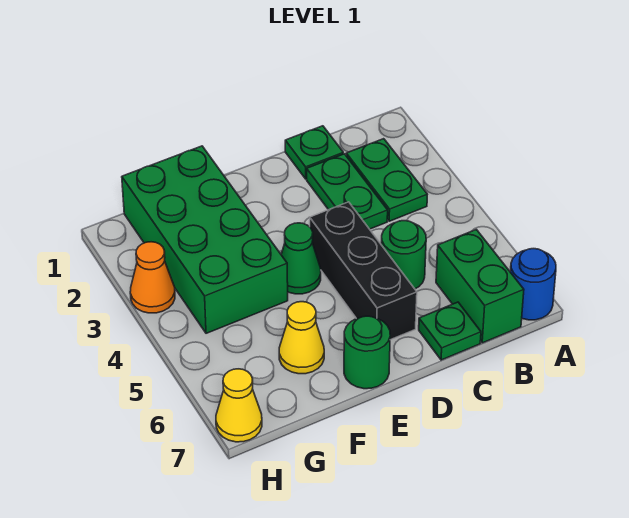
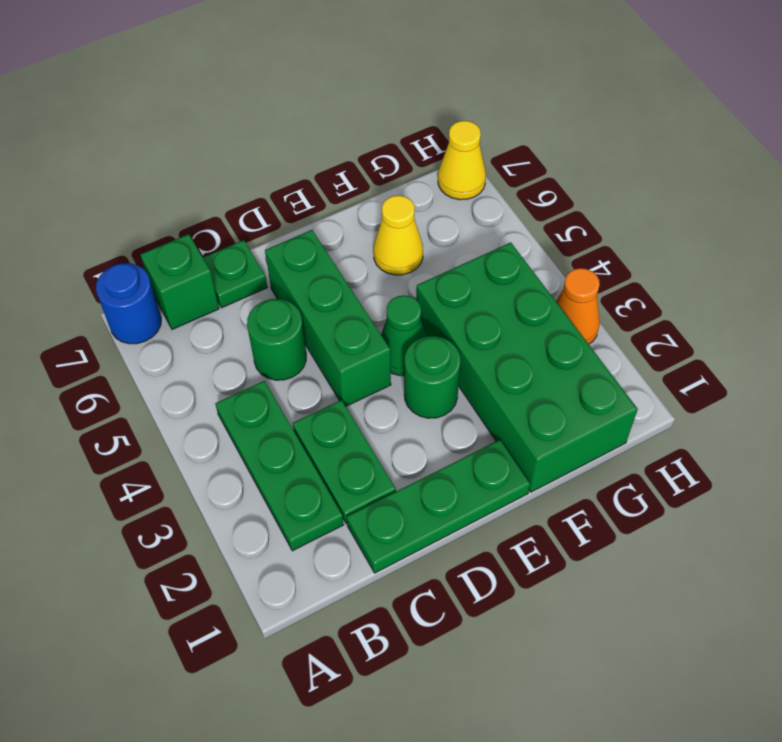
green 1x2 plate [346,139,427,221] -> green 1x3 plate [215,381,343,551]
green 1x2 brick [436,230,524,343] -> green 1x1 brick [140,234,219,329]
green 1x1 plate [285,126,343,179] -> green 1x3 plate [347,440,530,573]
black 1x3 brick [310,202,417,340] -> green 1x3 brick [265,230,391,406]
green 1x1 round brick [344,316,390,389] -> green 1x1 round brick moved to [404,336,461,418]

